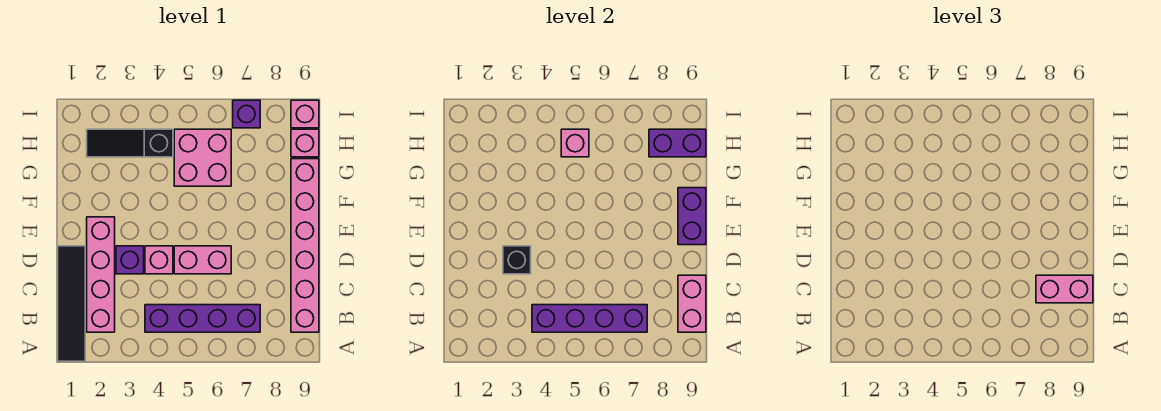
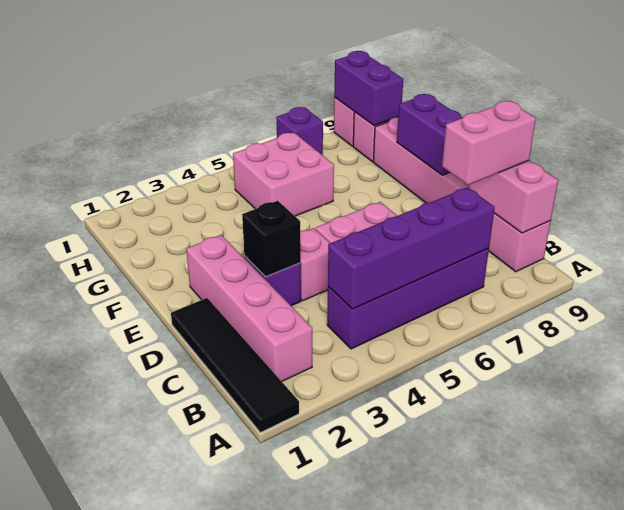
black 1x3 slope [87,129,173,157] -> none
pink 1x1 brick [561,129,589,157] -> none
purple 1x2 brick [649,129,706,157] -> purple 1x2 brick turned to [334,51,403,126]

